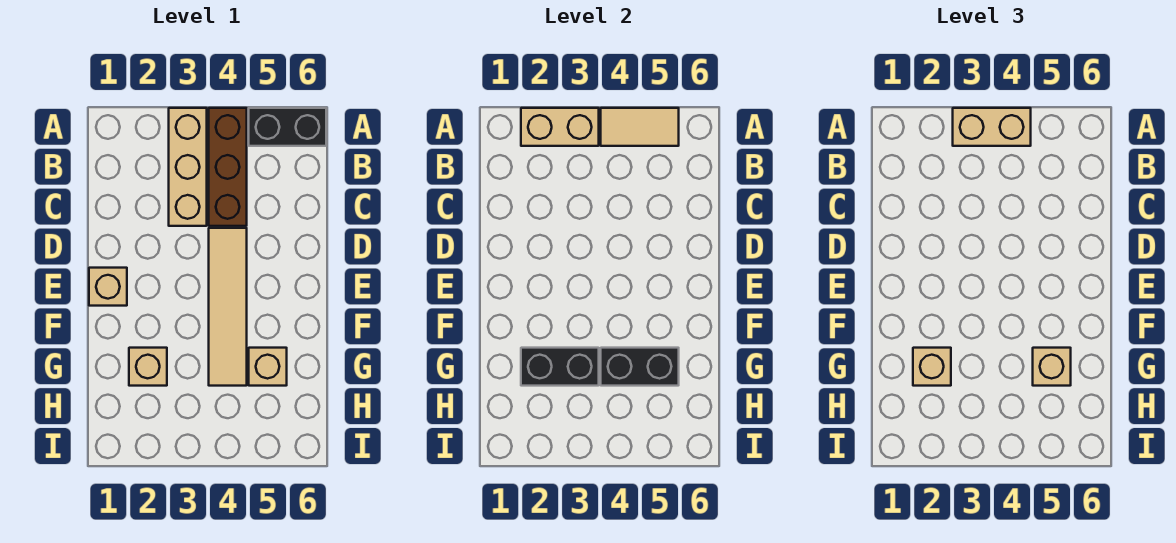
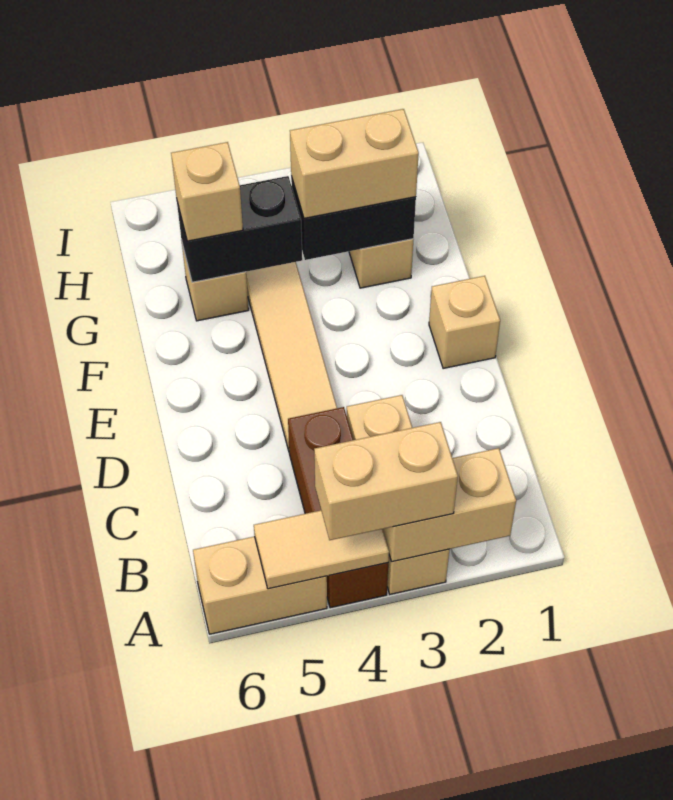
black 1x2 brick [249,108,326,146] -> tan 1x2 brick [193,536,327,634]
tan 1x1 brick [913,348,951,386] -> tan 1x2 brick [290,109,419,218]

